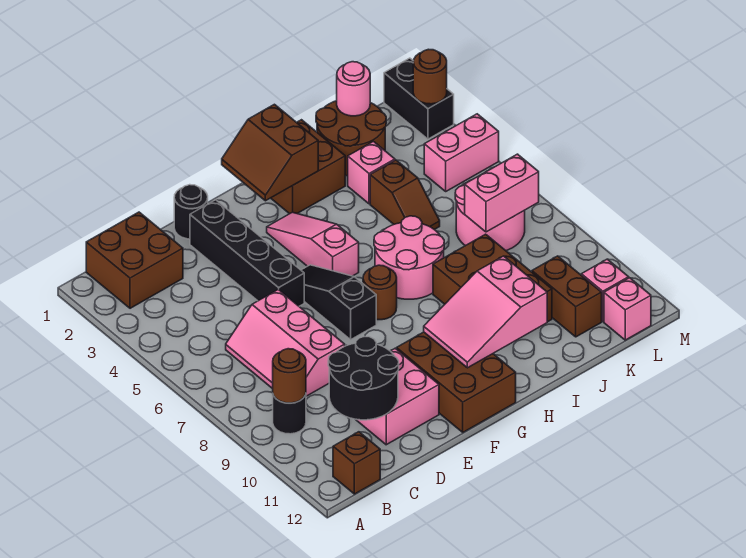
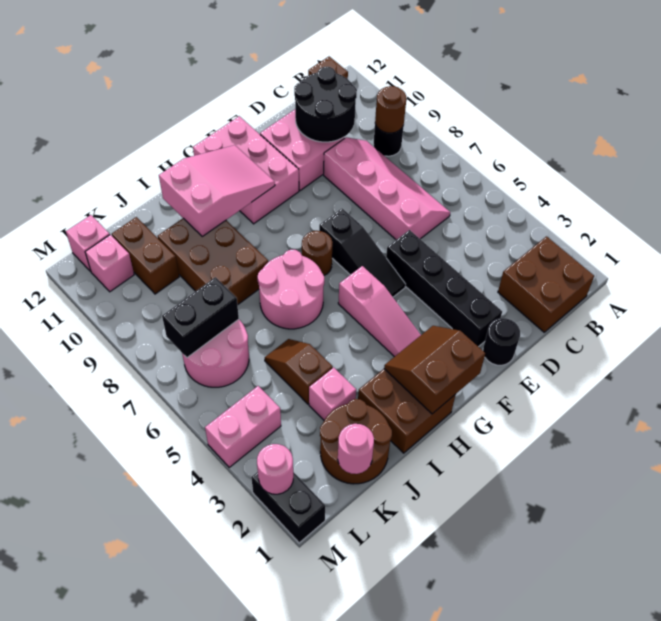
pink 2x3 slope [226,289,345,396] -> pink 2x4 slope [324,137,450,240]
brown 2x3 brick [397,332,516,432] -> pink 2x3 brick [193,116,299,224]
brown 2x2 slope [222,104,318,201] -> brown 2x2 slope turned to [384,326,485,414]
pink 1x2 brick [465,154,539,232] -> black 1x2 brick [162,277,239,357]
brown 1x1 round brick [413,49,447,104] -> pink 1x1 round brick [257,444,293,494]

